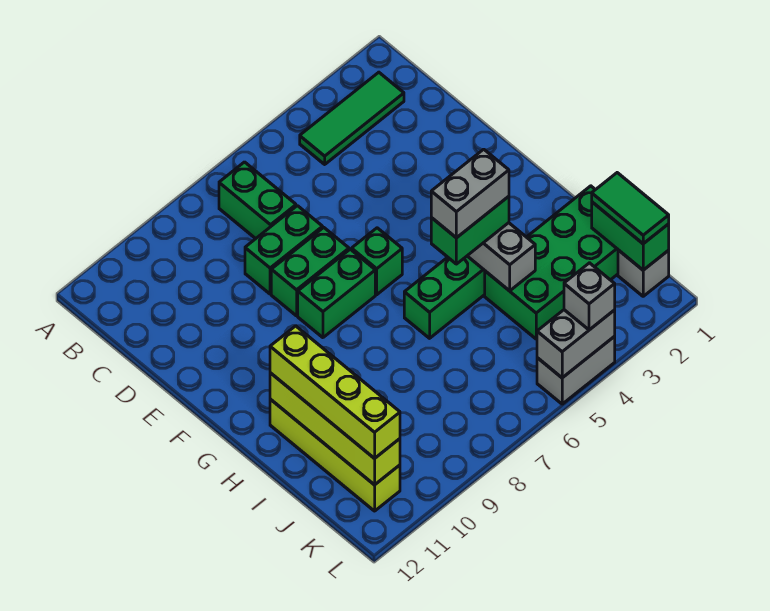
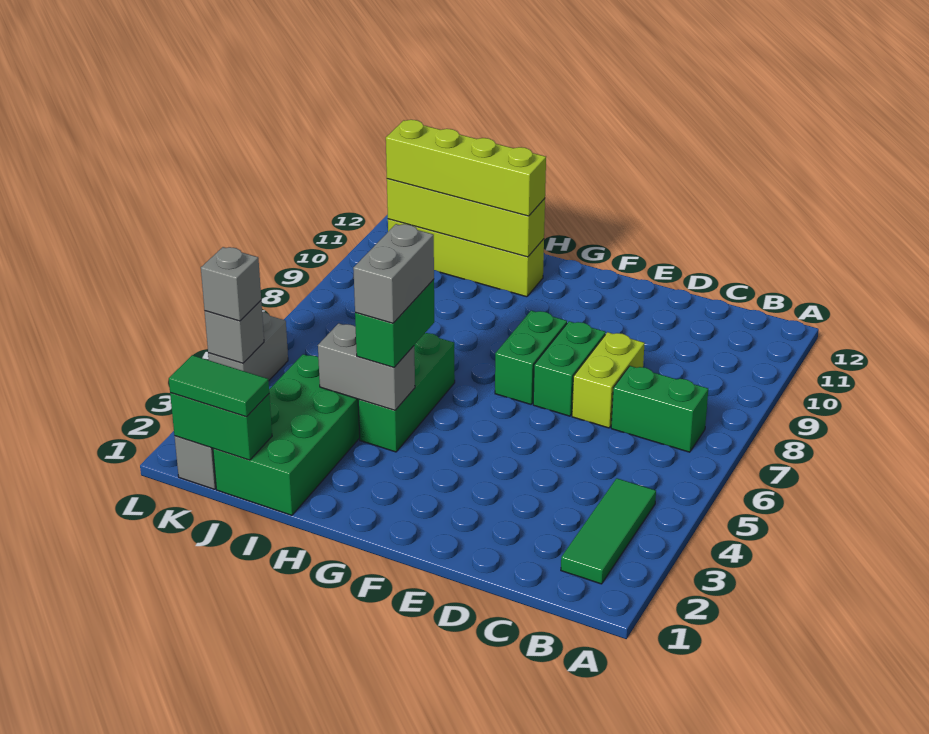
green 1x2 brick [245,206,323,294] -> lime 1x2 brick [572,332,645,428]
green 1x1 brick [352,228,402,295] -> none
grey 1x2 brick [537,310,615,378] -> grey 1x1 brick [205,301,264,363]

